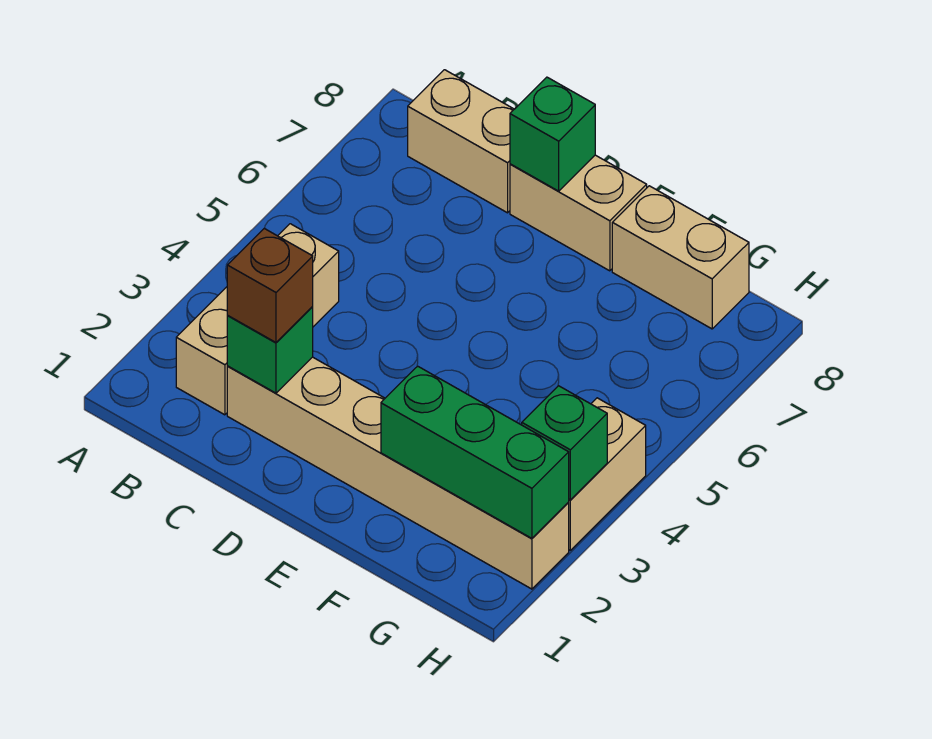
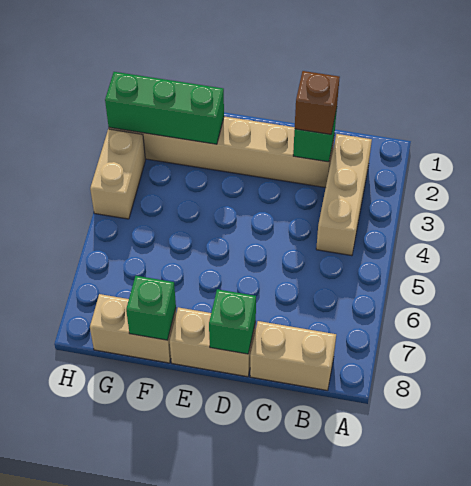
green 1x1 brick [522,386,607,500] -> green 1x1 brick moved to [126,276,176,340]

